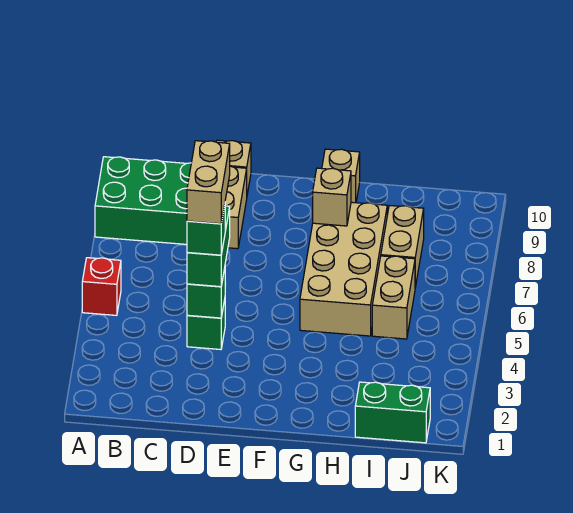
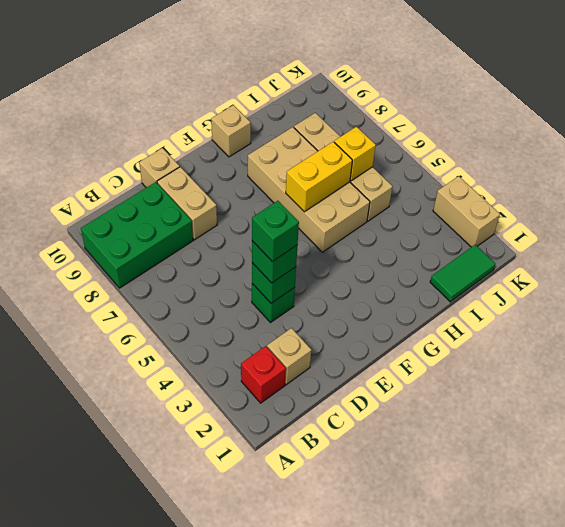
red 1x1 brick [82,258,121,315] -> red 1x1 brick moved to [241,346,286,403]
green 1x2 brick [187,206,230,287] -> green 1x1 brick [252,241,297,283]
tan 1x2 brick [187,141,230,224] -> tan 1x2 brick moved to [433,176,500,247]
none -> yellow 1x2 brick [286,142,352,212]
tan 1x1 brick [313,168,351,226] -> tan 1x1 brick moved to [267,328,311,385]
green 1x2 brick [355,382,430,443] -> green 1x2 tile [430,245,495,302]
none -> yellow 1x1 brick [334,127,376,181]

